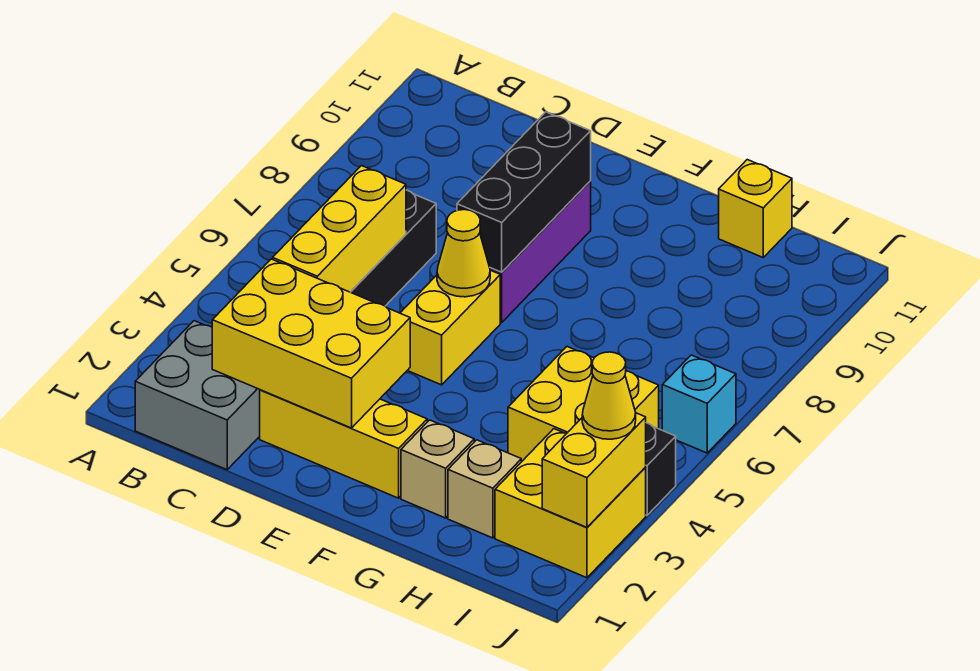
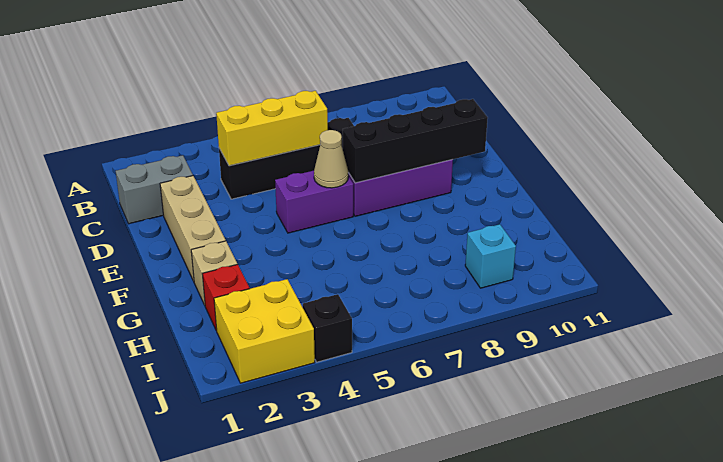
grey 2x2 brick [135,321,260,470] -> grey 1x2 brick [116,155,193,224]
yellow 2x3 brick [212,259,410,428] -> none
yellow 1x3 brick [260,390,427,498] -> tan 1x3 brick [160,176,226,281]
yellow 1x2 brick [400,270,500,385] -> purple 1x2 brick [275,171,353,233]
yellow 1x1 cone [437,210,490,297] -> tan 1x1 cone [314,130,348,188]
black 1x3 brick [457,112,591,272] -> black 1x4 brick [343,99,488,183]
tan 1x1 brick [448,440,521,538] -> red 1x1 brick [203,264,250,331]
yellow 2x2 brick [508,347,659,462] -> none
yellow 1x1 brick [719,160,792,257] -> none
yellow 1x2 brick [542,413,646,527] -> none
yellow 1x1 cone [582,352,636,439] -> none
cyan 1x1 brick [662,355,736,453] -> cyan 1x1 brick moved to [465,224,516,288]

